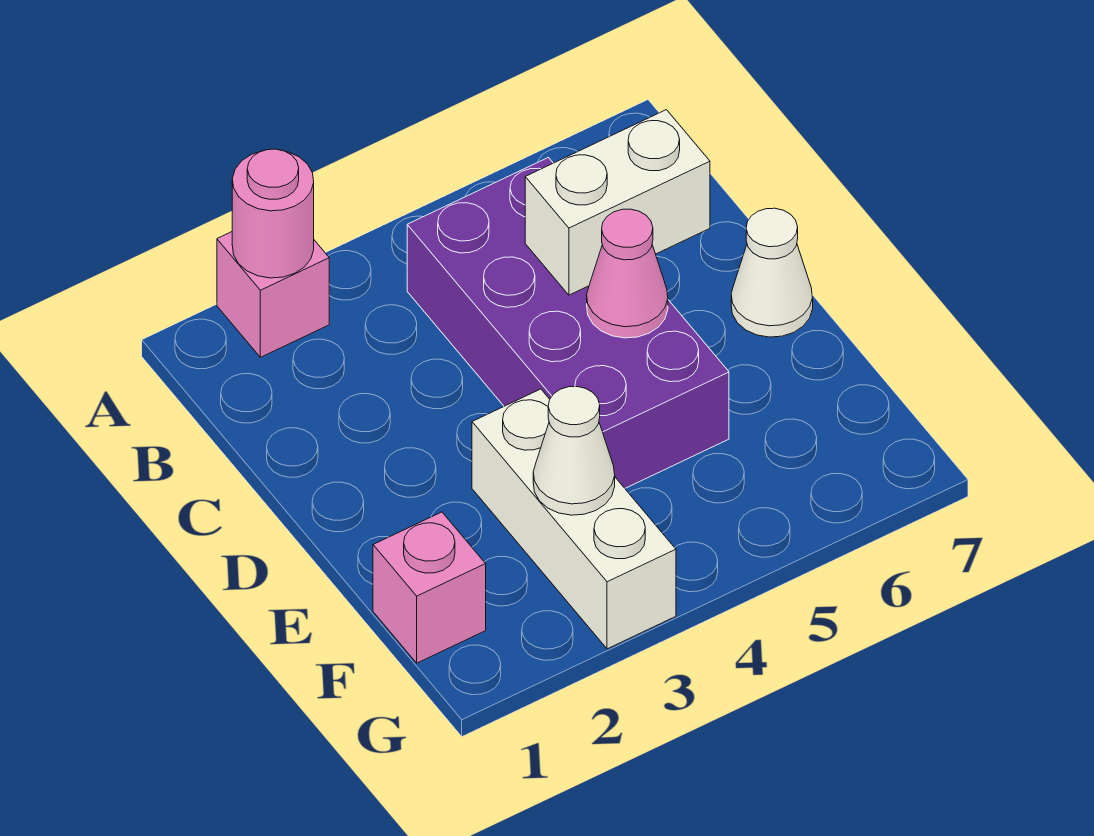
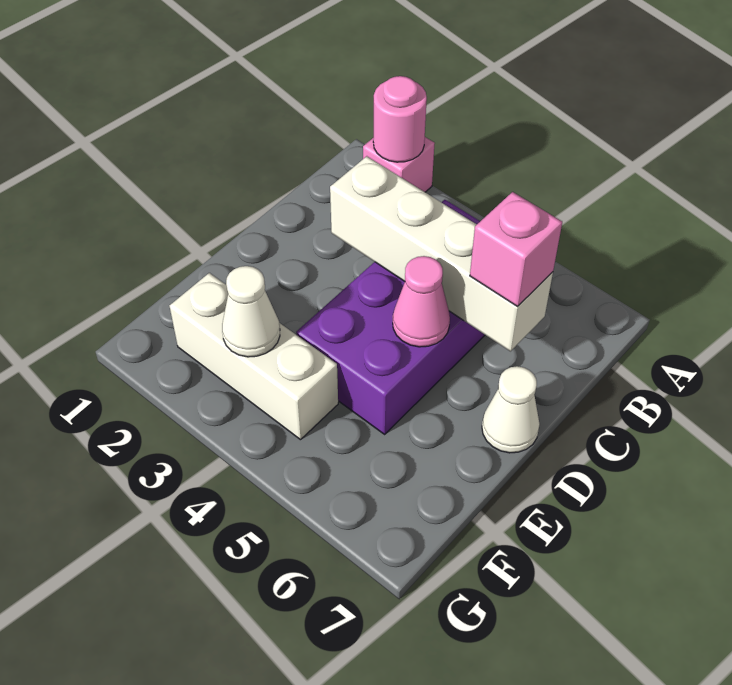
white 1x2 brick [525,110,710,295] -> white 1x4 brick [330,156,553,351]
white 1x3 brick [472,389,676,649] -> white 1x3 brick turned to [169,273,338,440]
pink 1x1 brick [373,512,486,663] -> pink 1x1 brick moved to [470,192,562,306]

